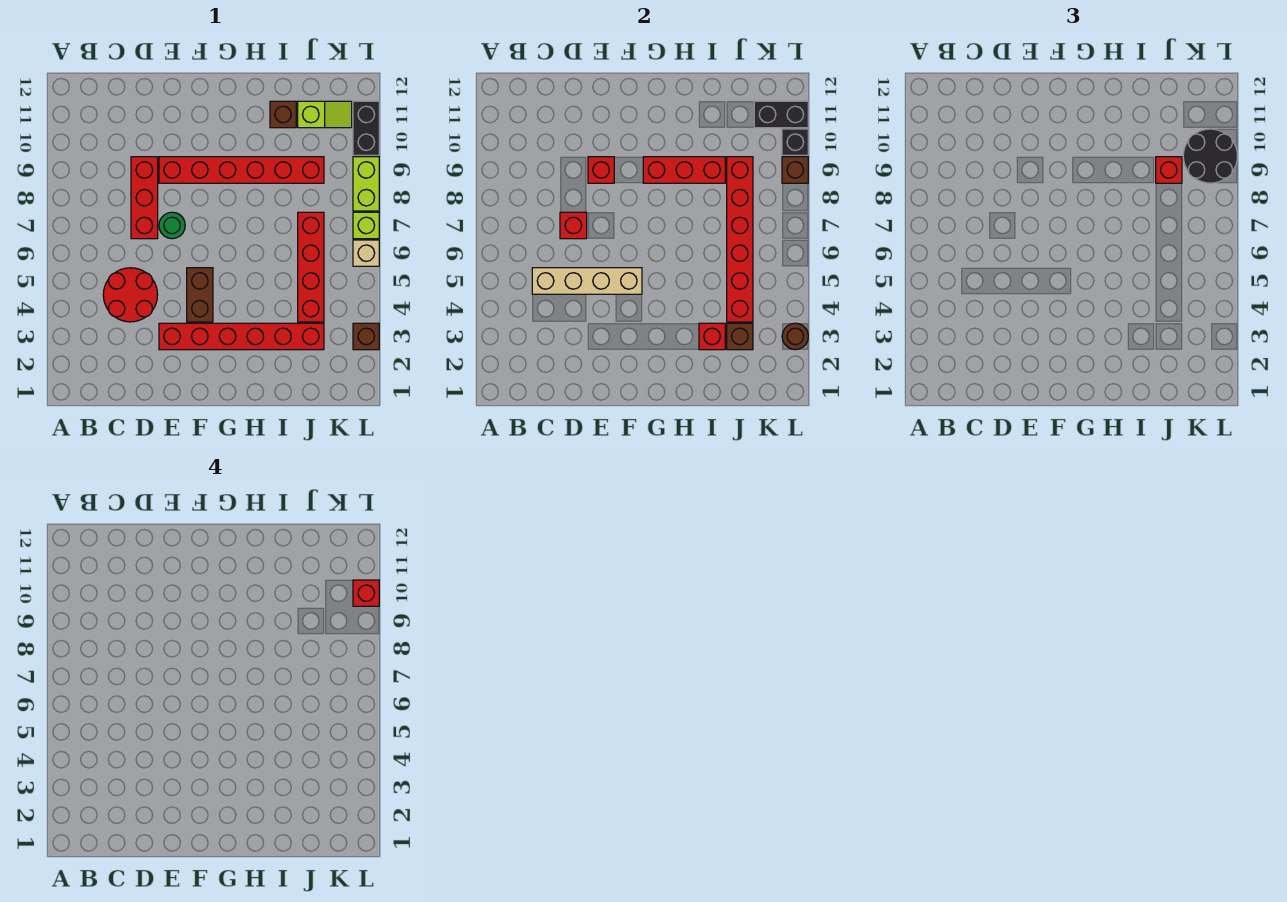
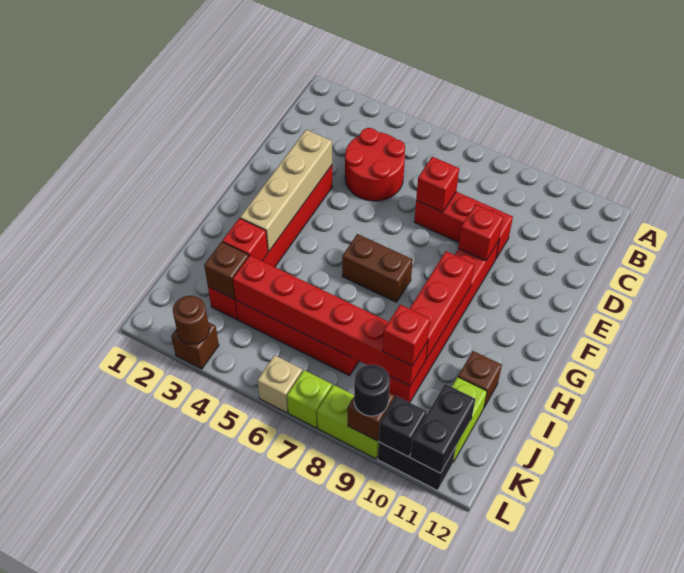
tan 1x4 brick [532,268,642,294] -> tan 1x4 brick moved to [240,130,332,251]
green 1x1 round brick [159,212,185,239] -> none
brown 1x2 brick [187,268,213,322] -> brown 1x2 brick moved to [342,234,413,302]
black 2x2 round brick [1183,129,1237,183] -> black 1x1 round brick [354,365,390,416]
red 1x1 brick [353,580,379,606] -> none

